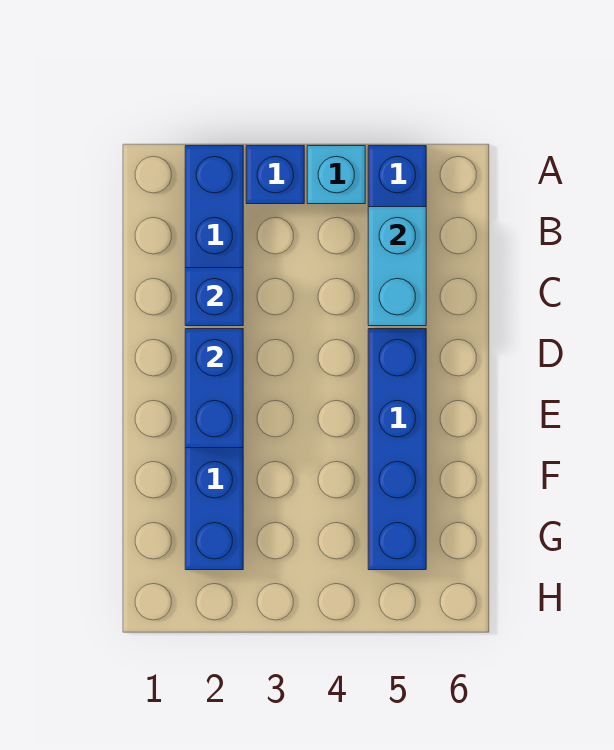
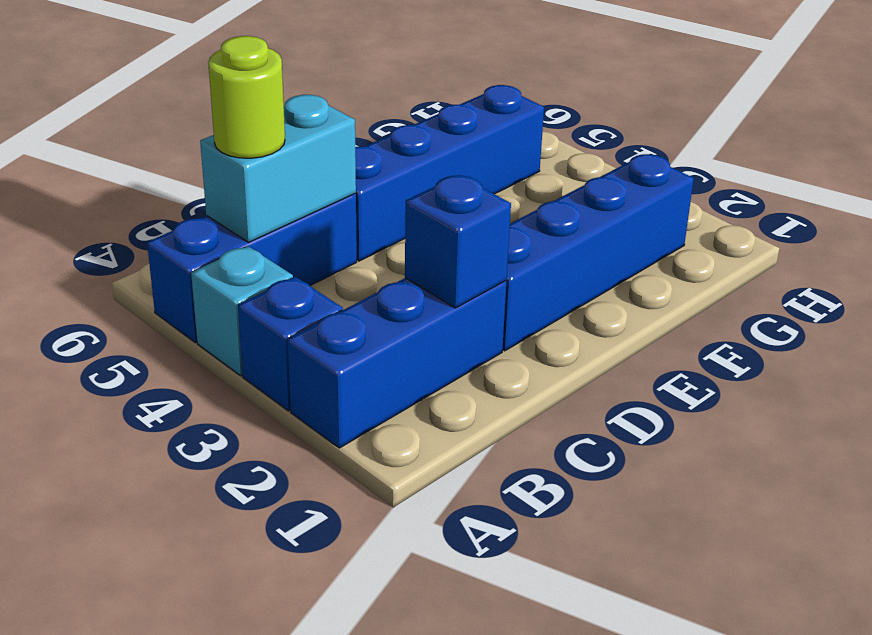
none -> lime 1x1 round brick [208,36,285,158]
blue 1x2 brick [185,329,243,448] -> none

